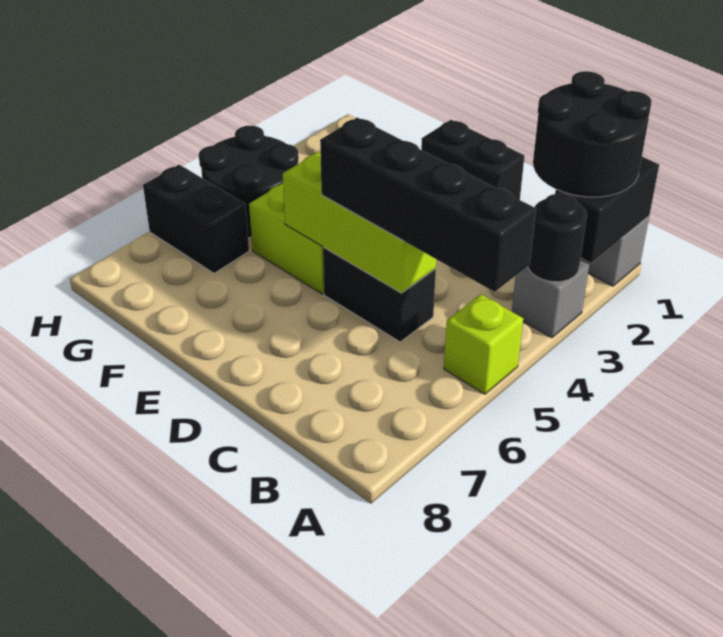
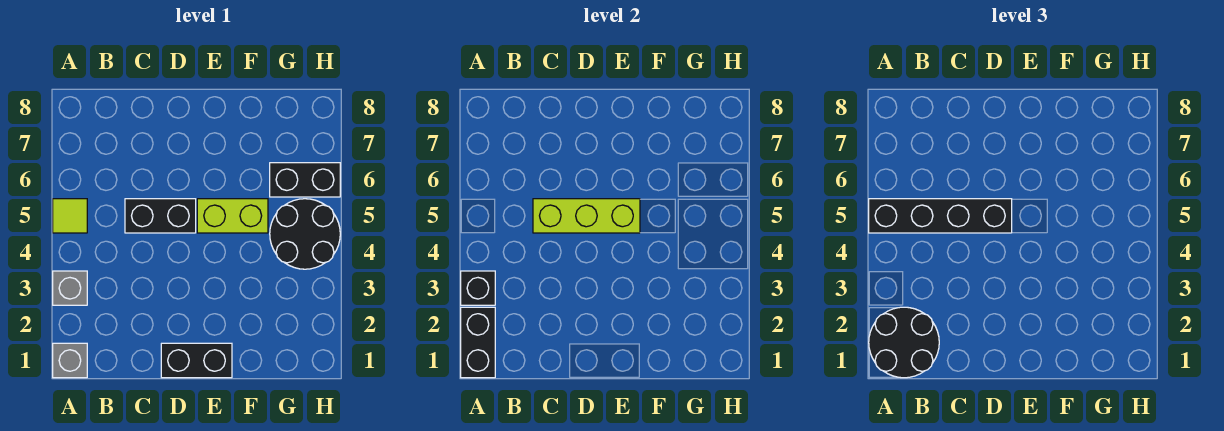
black 1x1 round brick [528,194,587,282] -> black 1x1 brick [461,271,495,305]
lime 1x1 brick [444,294,523,394] -> lime 1x1 tile [53,199,87,233]

